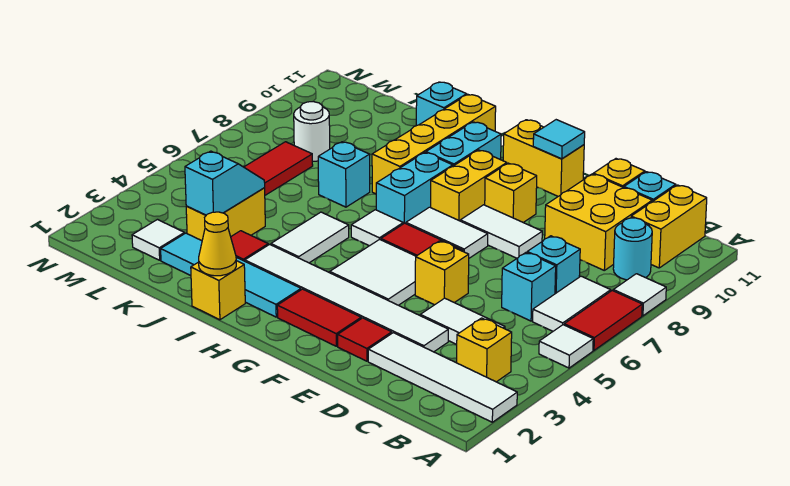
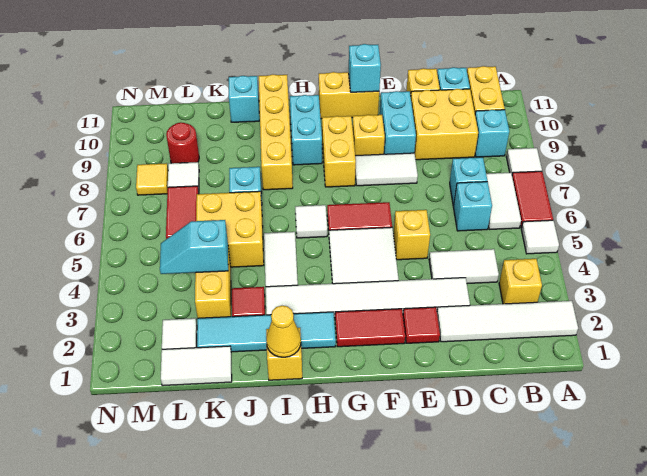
cyan 1x1 round brick [613,218,652,280] -> cyan 1x1 brick [475,110,509,157]
white 1x2 tile [406,207,488,258] -> white 1x2 tile moved to [161,346,232,386]
cyan 1x1 tile [533,120,585,159] -> cyan 1x1 brick [349,44,381,92]
cyan 1x2 brick [376,153,453,224] -> cyan 1x2 brick moved to [380,91,416,154]
none -> yellow 2x2 brick [196,191,264,267]
cyan 1x2 slope [185,151,265,215] -> cyan 1x2 slope turned to [160,220,228,274]
white 1x1 round brick [294,102,330,162] -> white 1x1 tile [168,162,199,191]
none -> red 1x1 round brick [166,122,199,163]
none -> yellow 1x1 tile [136,163,168,195]

